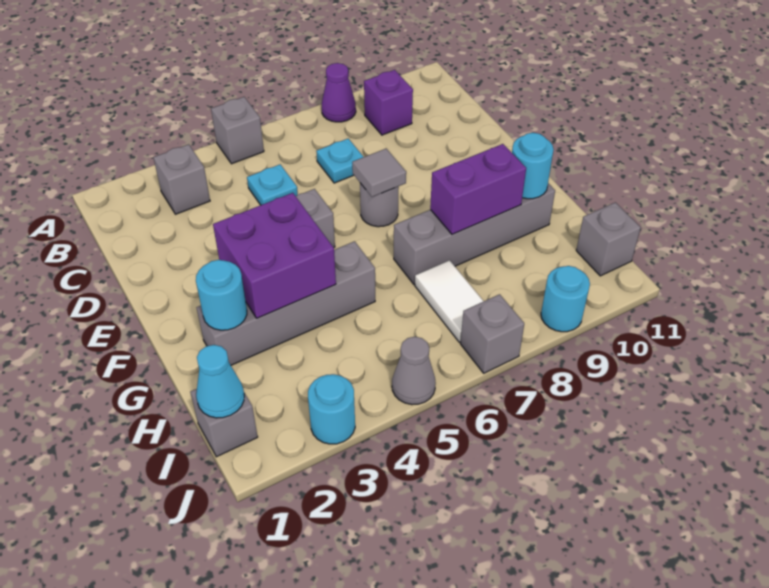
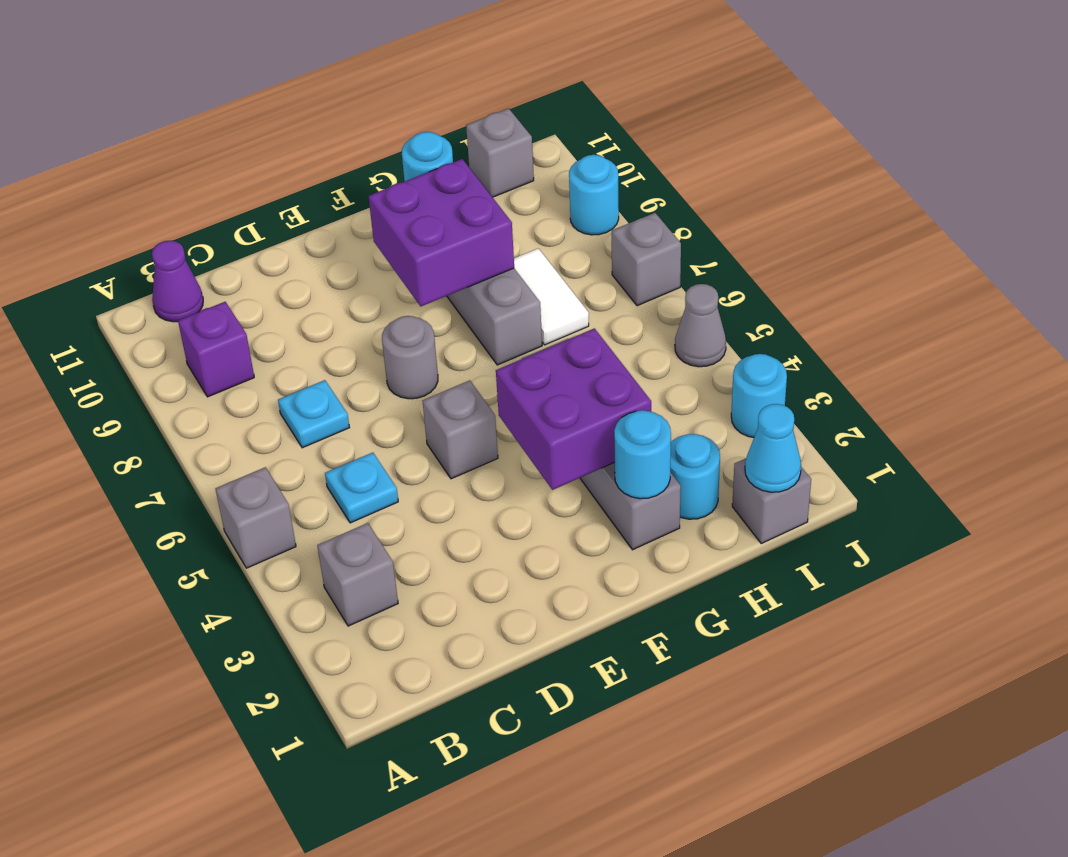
purple 1x1 cone [322,63,356,122] -> purple 1x1 cone moved to [152,241,203,322]
grey 1x1 tile [352,149,406,197] -> none
purple 1x2 brick [430,144,526,234] -> purple 2x2 brick [368,159,514,306]
none -> cyan 1x1 round brick [670,434,720,519]
white 1x2 tile [415,260,484,342] -> white 1x2 tile turned to [514,248,589,345]

